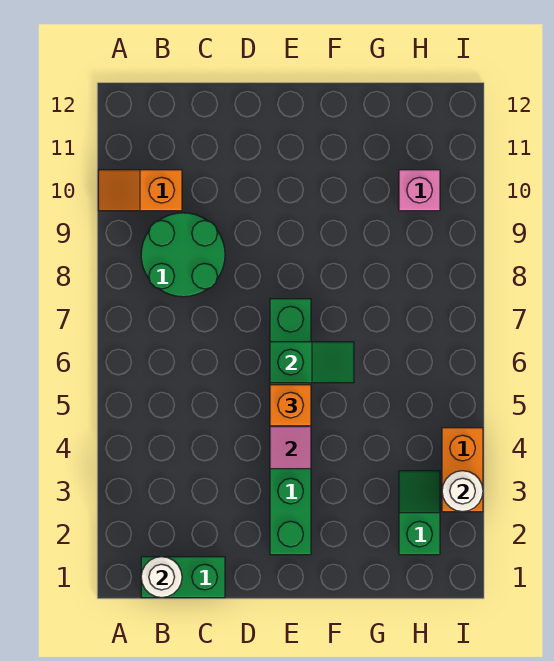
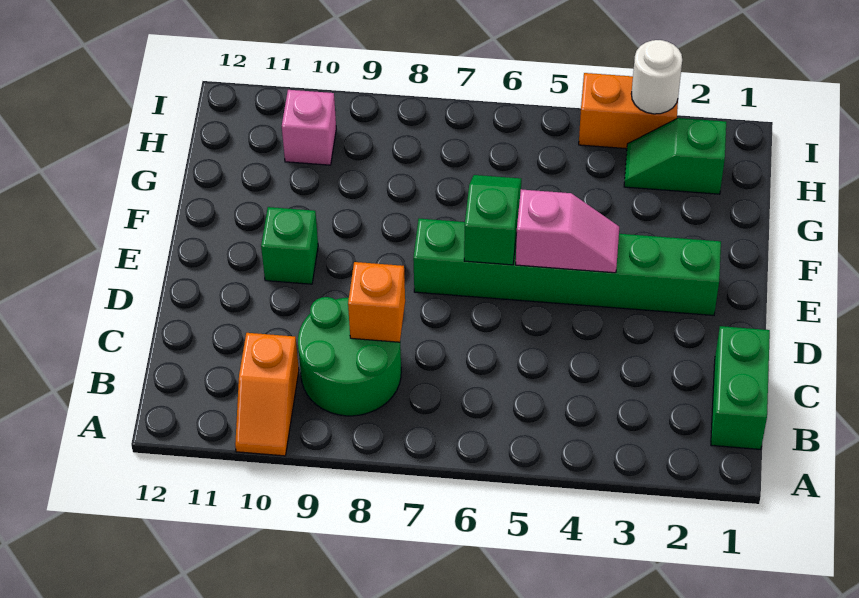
white 1x1 round brick [141,557,182,598] -> none
orange 1x1 brick [270,385,311,426] -> orange 1x1 brick moved to [348,262,405,342]
none -> green 1x1 brick [261,207,318,284]

